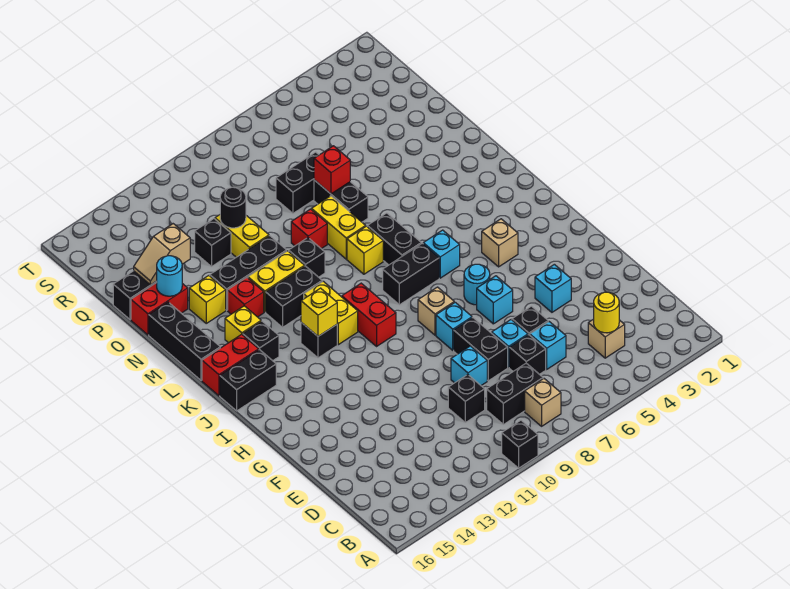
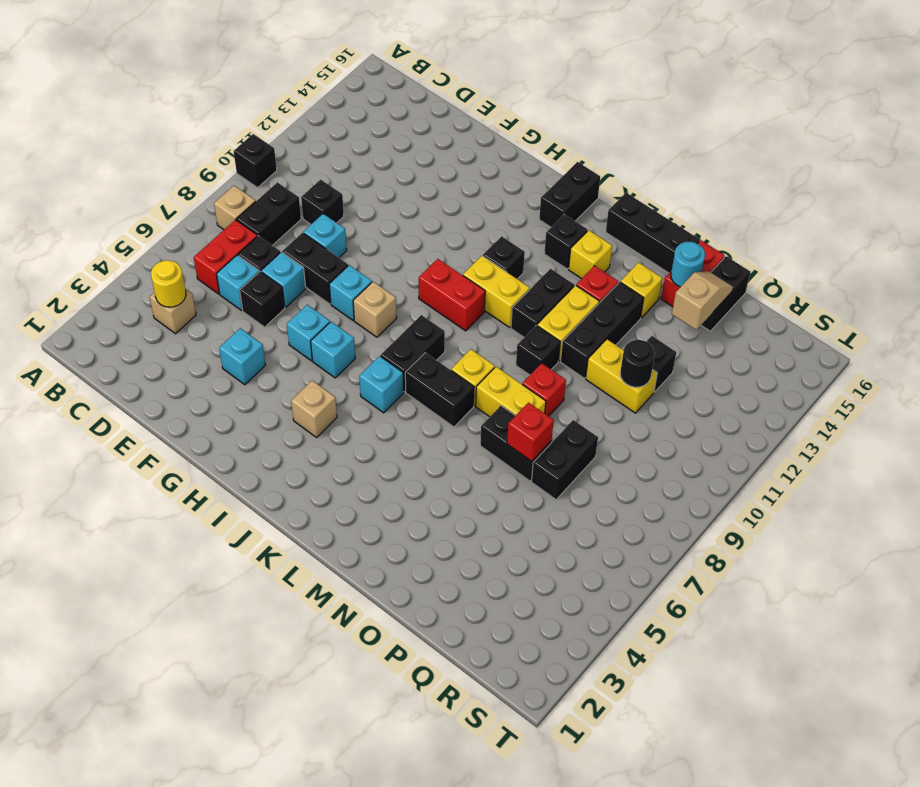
cyan 1x1 round brick [464,264,490,305] -> cyan 1x1 brick [311,322,355,378]
yellow 1x1 brick [301,288,337,336] -> none
red 1x2 brick [202,334,259,396] -> red 1x2 brick moved to [194,220,257,294]

